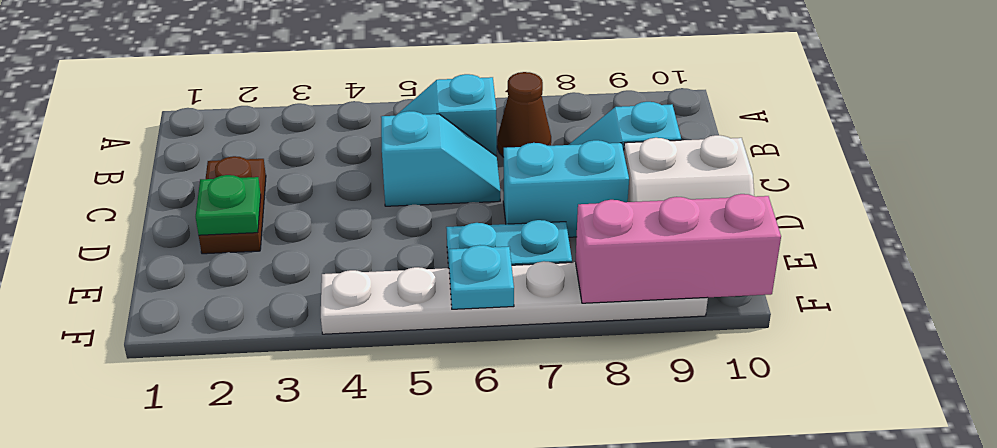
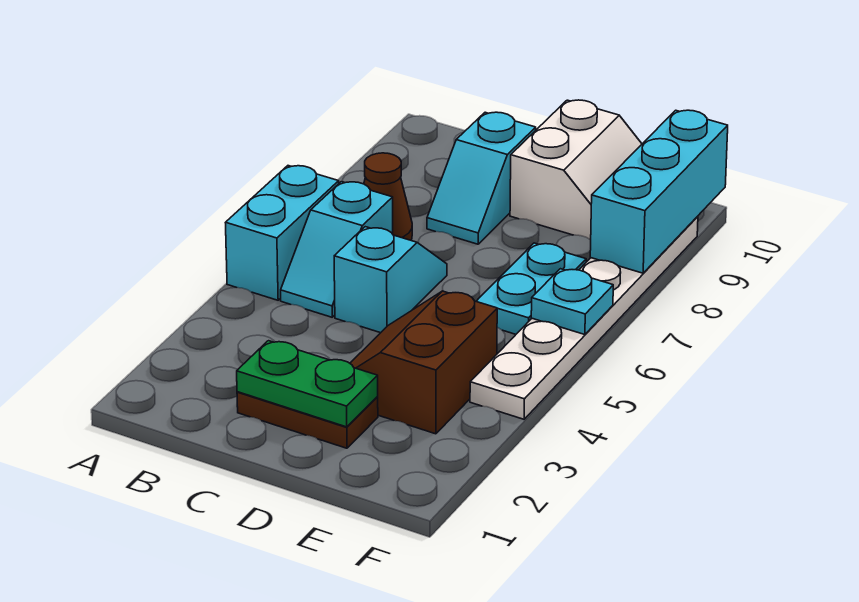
green 1x1 plate [196,175,261,235] -> green 1x2 plate [237,341,378,427]
none -> brown 2x2 slope [350,291,497,434]
cyan 1x2 brick [503,140,629,237] -> cyan 1x2 brick moved to [225,166,339,300]
pink 1x3 brick [575,194,781,303] -> cyan 1x3 brick [590,110,728,273]

